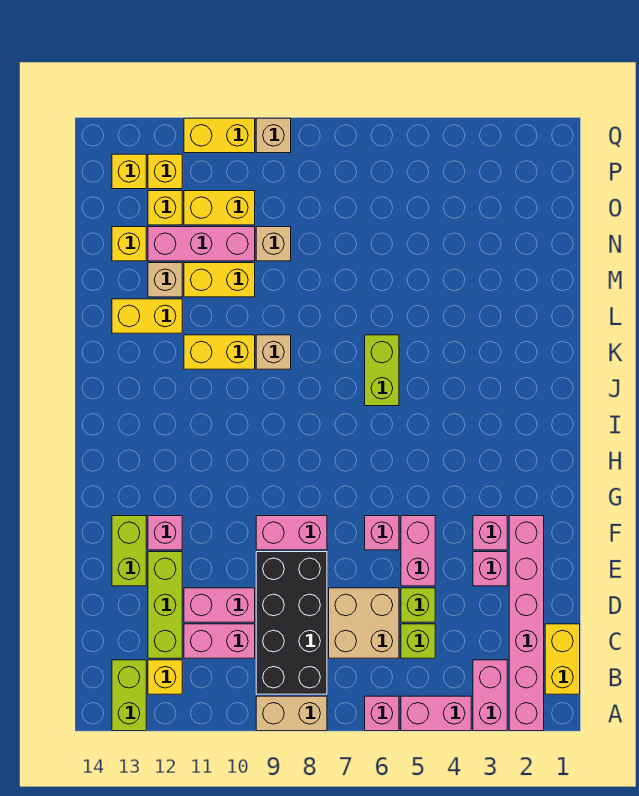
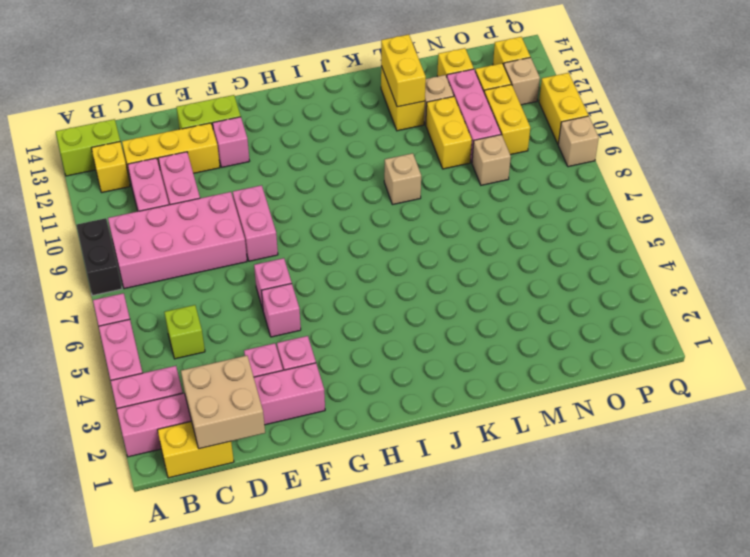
tan 1x2 brick [256,696,327,731] -> black 1x2 brick [76,218,122,296]
black 2x4 brick [256,552,327,694] -> pink 2x4 brick [108,192,247,289]
tan 2x2 brick [329,588,399,658] -> tan 2x2 brick moved to [181,356,265,449]
lime 1x3 brick [148,552,182,658] -> yellow 1x3 brick [122,123,220,182]
lime 1x1 brick [401,588,435,622] -> none
pink 1x2 brick [401,516,435,586] -> pink 1x1 brick [261,284,301,337]
lime 1x2 brick [365,335,399,406] -> none
yellow 1x2 brick [184,335,255,369] -> yellow 1x2 brick moved to [381,35,426,107]
yellow 1x1 brick [148,154,182,189] -> tan 1x1 brick [504,57,540,105]

